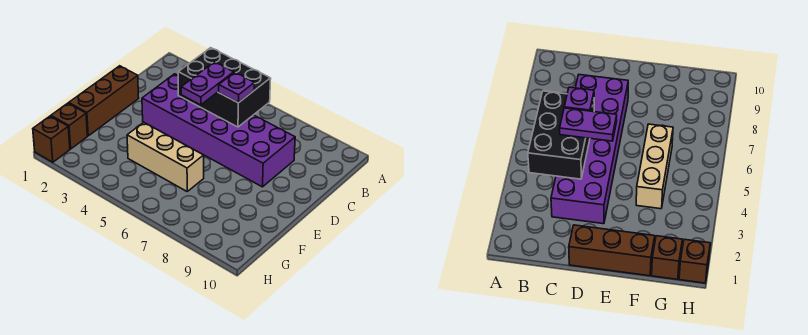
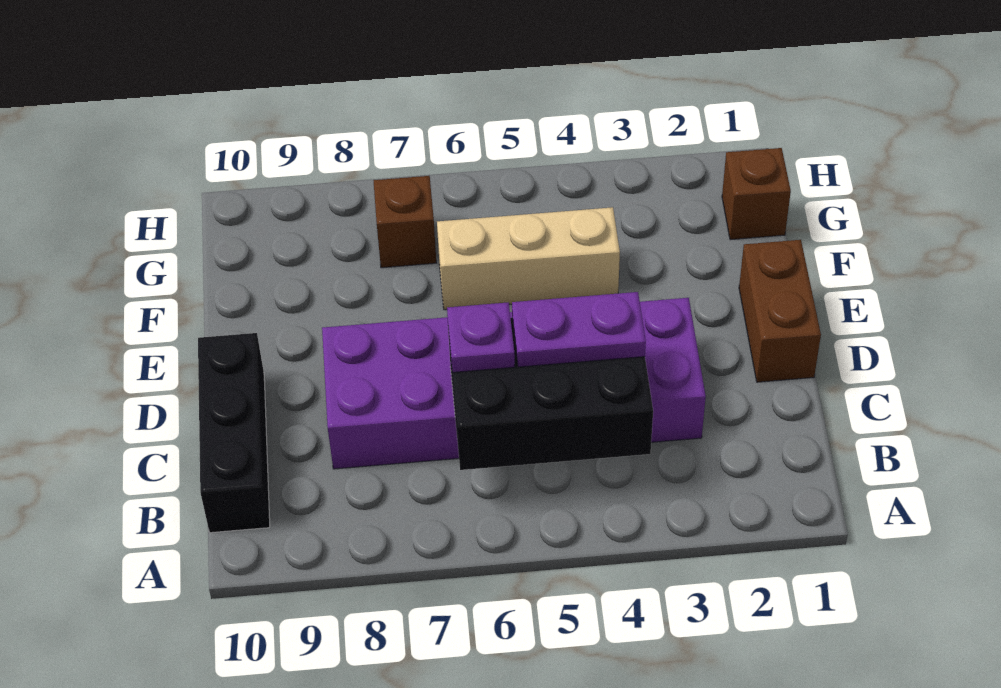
none -> black 1x3 brick [198,333,270,533]
purple 1x2 plate [181,62,234,105] -> purple 1x2 plate turned to [512,292,646,367]
brown 1x3 brick [69,66,139,136] -> brown 1x2 brick [739,240,821,382]
brown 1x1 brick [33,116,70,162] -> brown 1x1 brick moved to [374,176,436,268]

